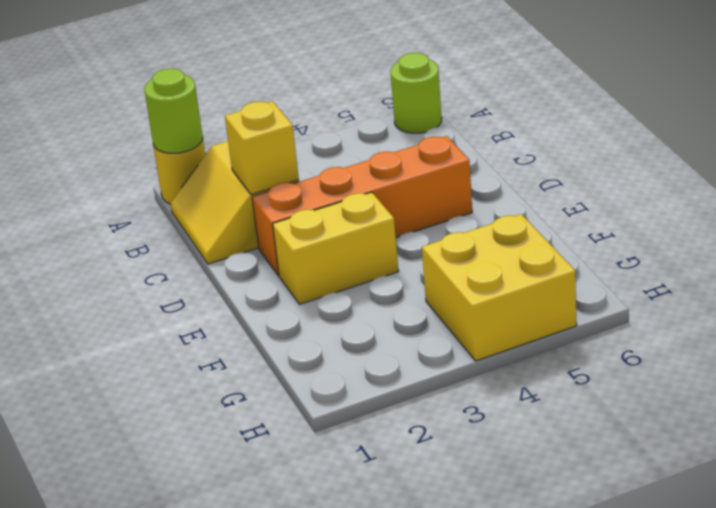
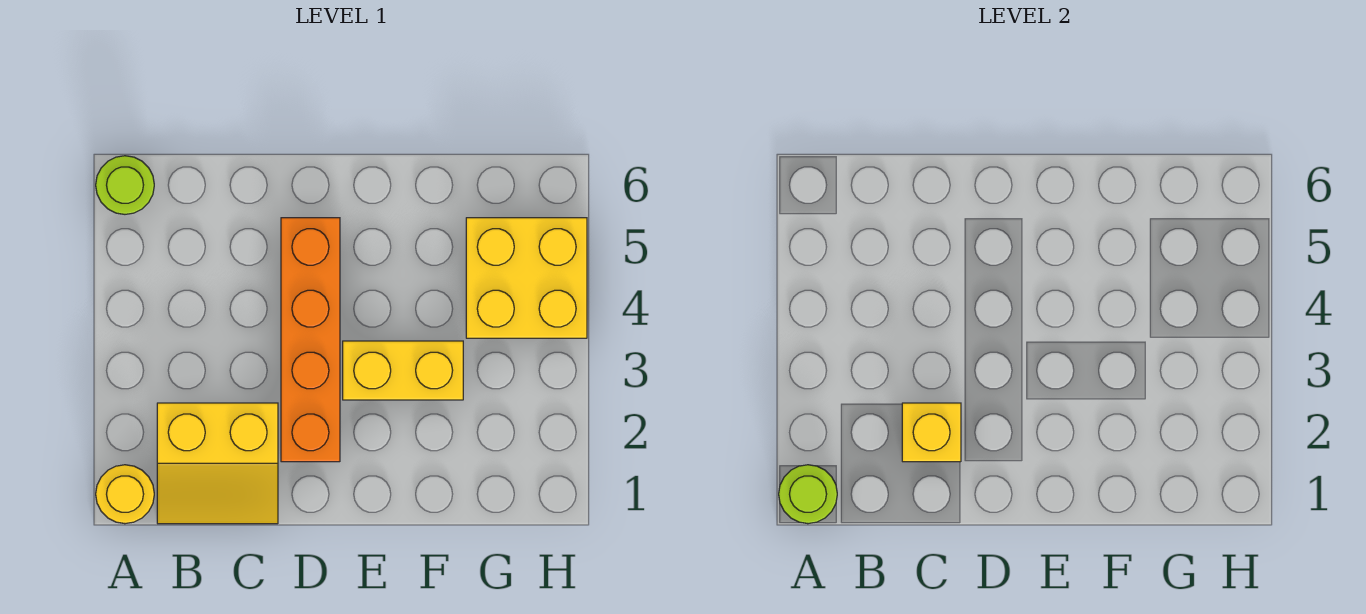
yellow 1x2 brick [273,192,398,304] -> yellow 1x2 brick turned to [343,341,463,400]

